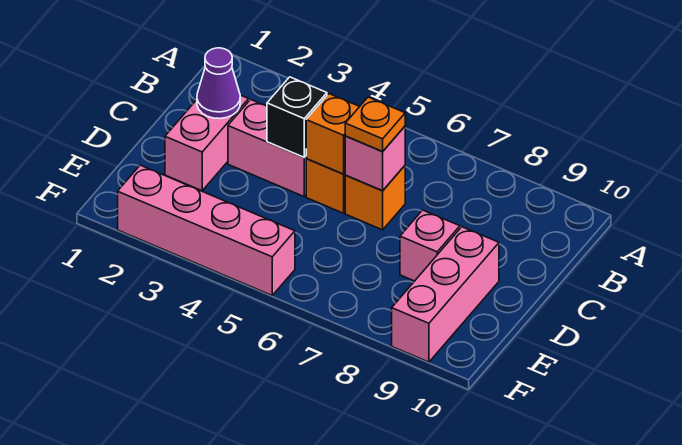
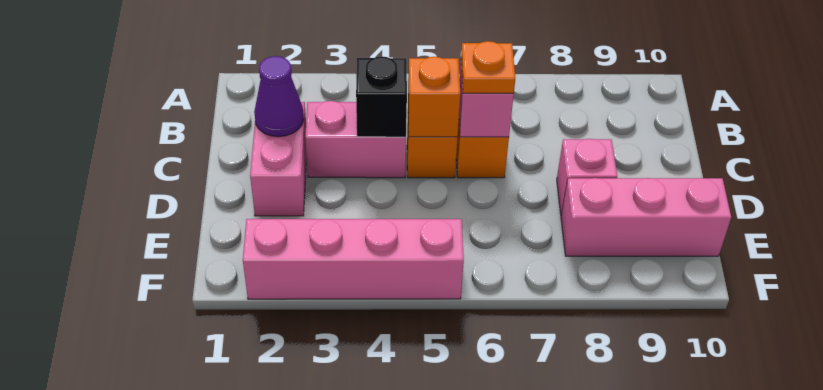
pink 1x3 brick [392,227,499,362] -> pink 1x3 brick turned to [561,178,731,256]

